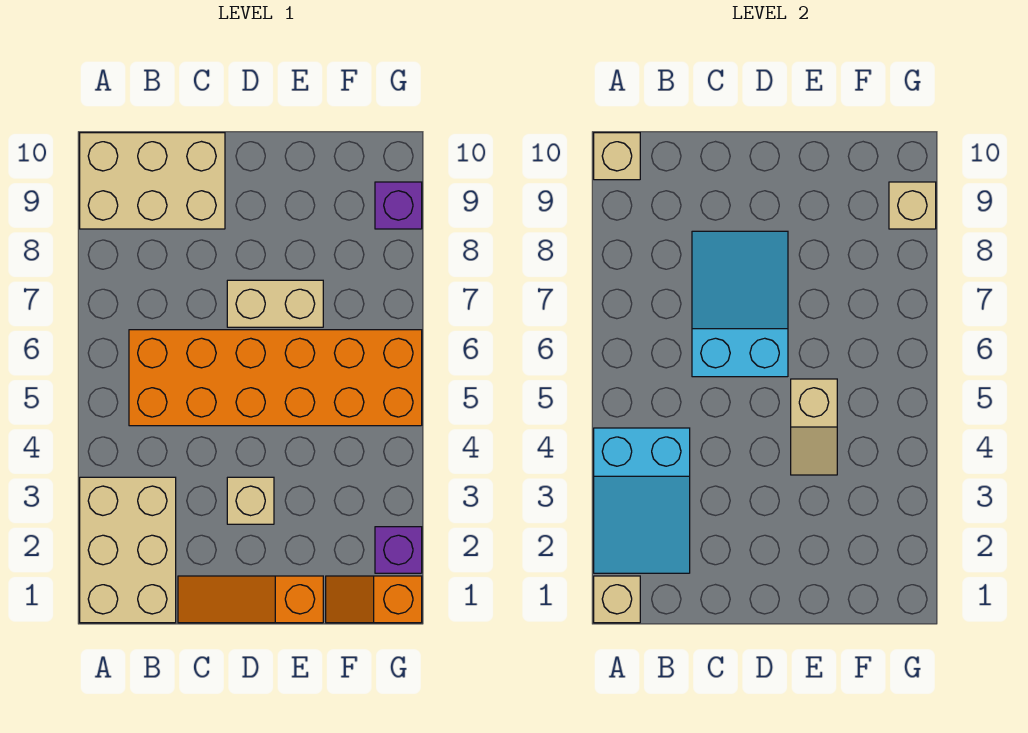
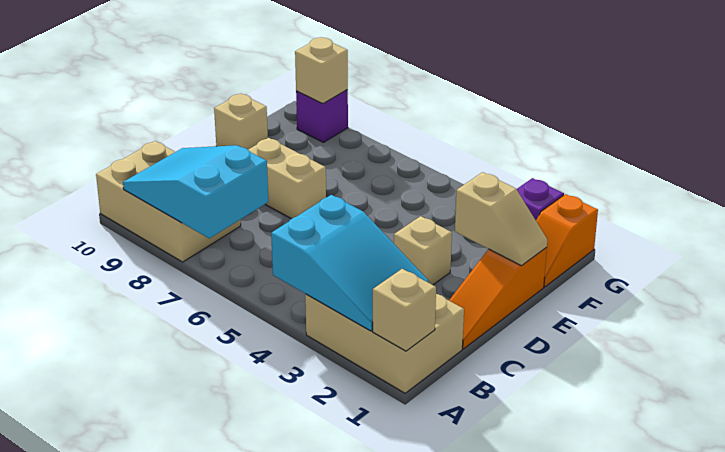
tan 2x3 brick [80,133,225,229] -> tan 2x3 brick turned to [96,141,241,262]
tan 1x1 brick [594,133,640,180] -> tan 1x1 brick moved to [214,94,268,149]
orange 2x6 brick [129,330,422,426] -> none
cyan 2x3 slope [692,231,788,377] -> cyan 2x3 slope moved to [123,145,268,238]
tan 1x2 brick [227,280,323,327] -> tan 1x2 brick turned to [248,138,326,219]
tan 1x2 slope [791,379,837,475] -> tan 1x2 slope moved to [455,172,547,266]

